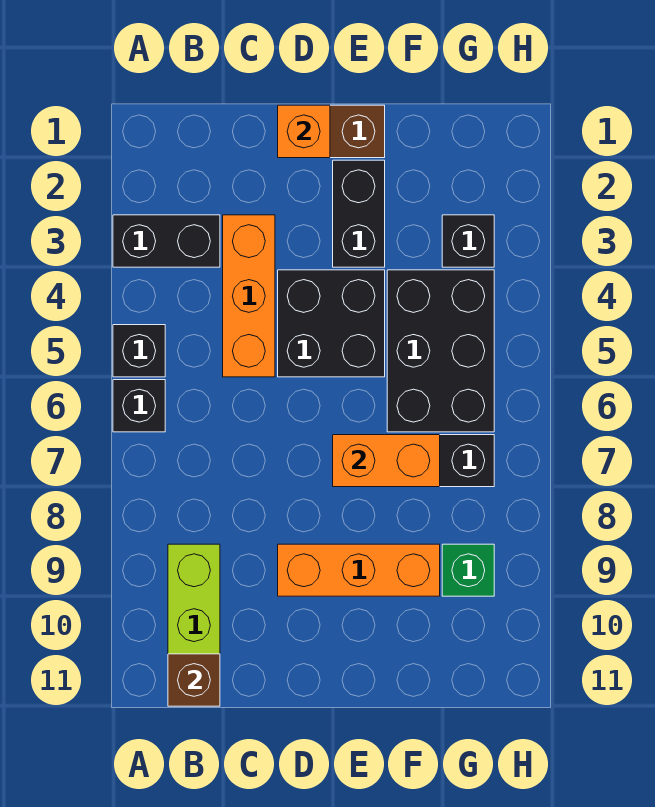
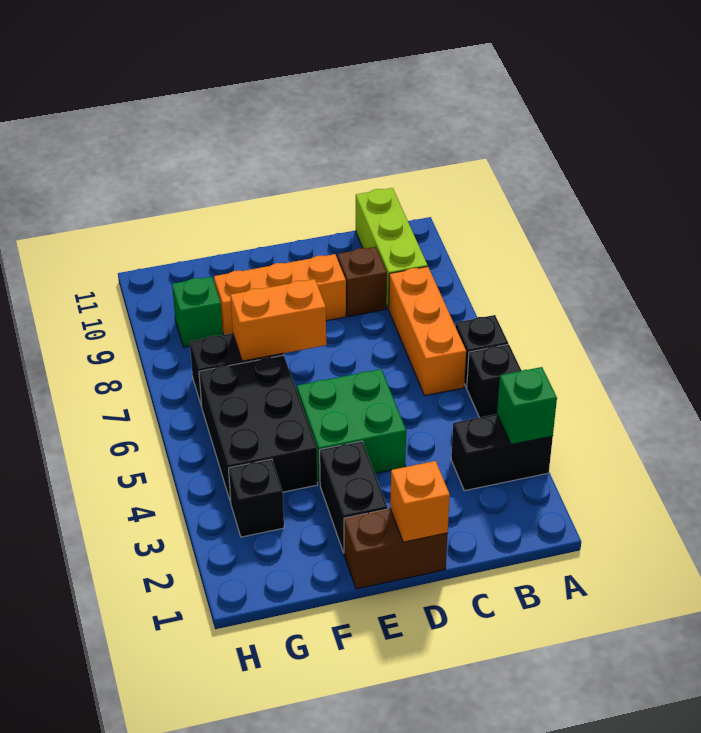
none -> green 1x1 brick [497,367,557,445]
brown 1x1 brick [168,654,220,706] -> brown 1x1 brick moved to [337,247,387,316]
orange 1x3 brick [223,215,275,377] -> orange 1x3 brick moved to [389,267,466,395]
black 2x2 brick [278,270,385,377] -> green 2x2 brick [297,369,406,484]

